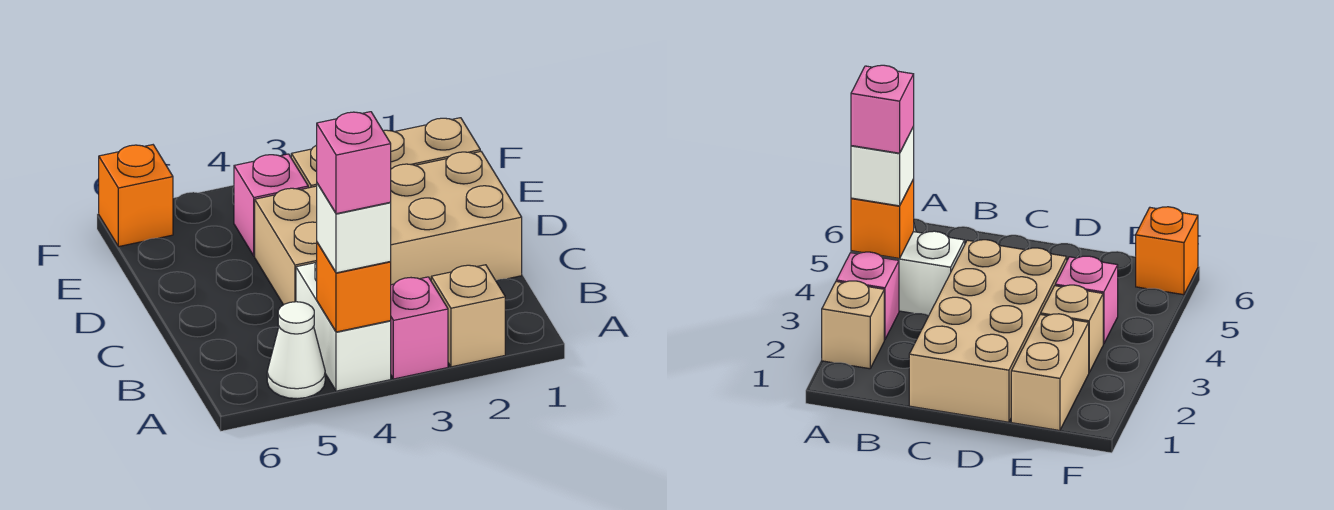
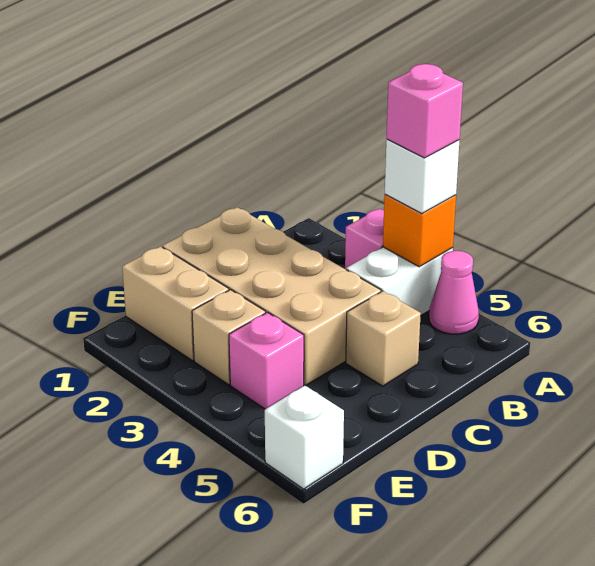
tan 1x1 brick [431,265,505,367] -> tan 1x1 brick moved to [346,291,421,386]
white 1x1 cone [267,302,325,399] -> pink 1x1 cone [429,251,479,334]
orange 1x1 brick [99,145,173,247] -> white 1x1 brick [265,385,344,489]

